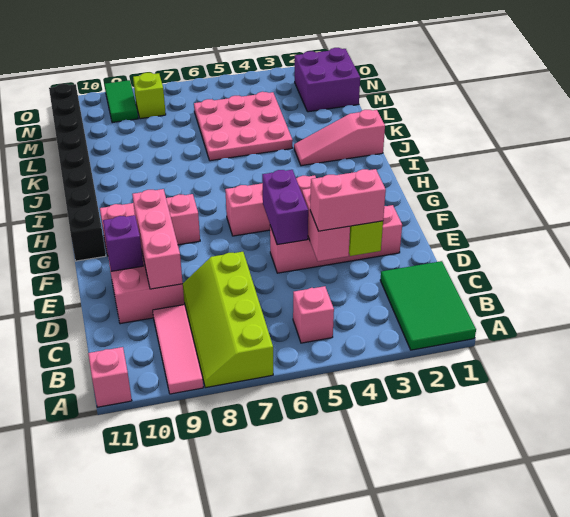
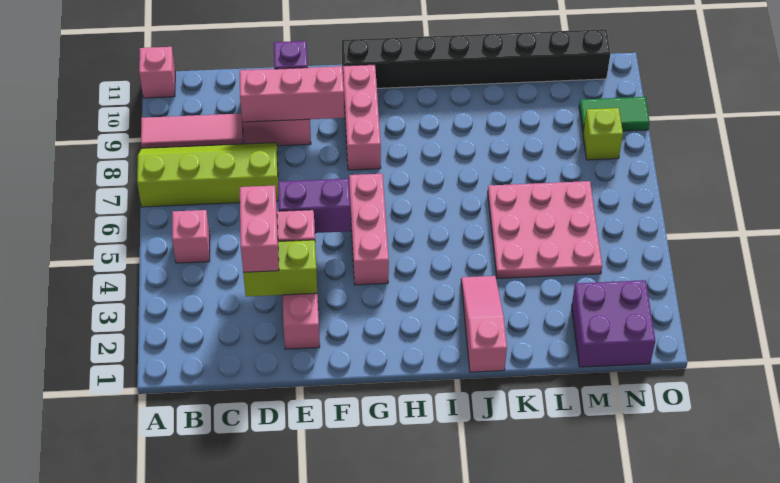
green 2x3 tile [380,261,476,350] -> none

